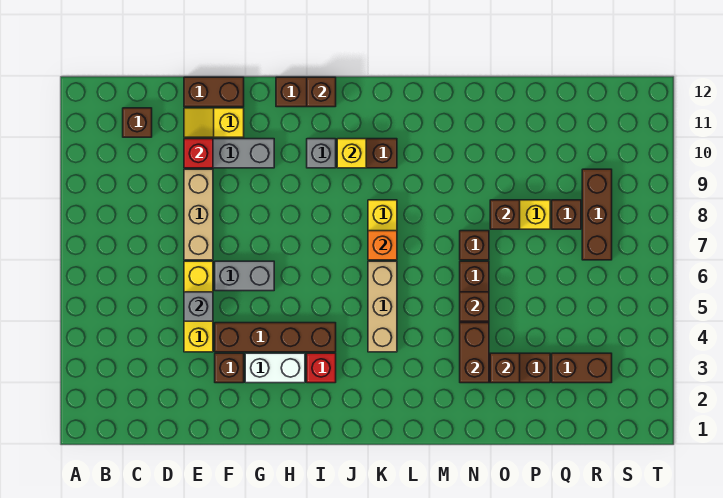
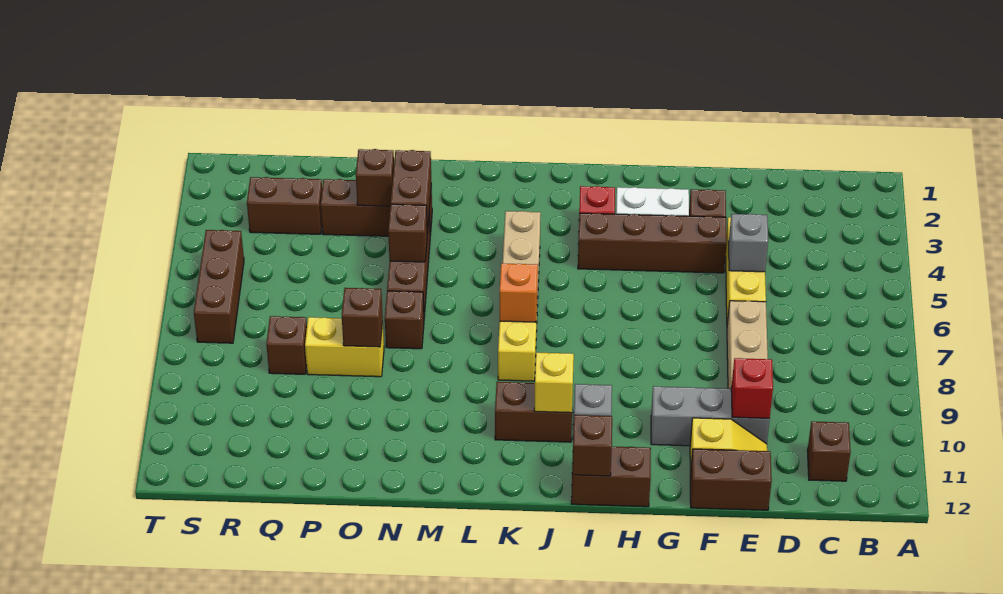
grey 1x2 brick [215,261,274,291] -> none
brown 1x3 brick [582,169,612,260] -> brown 1x3 brick moved to [194,230,244,343]

